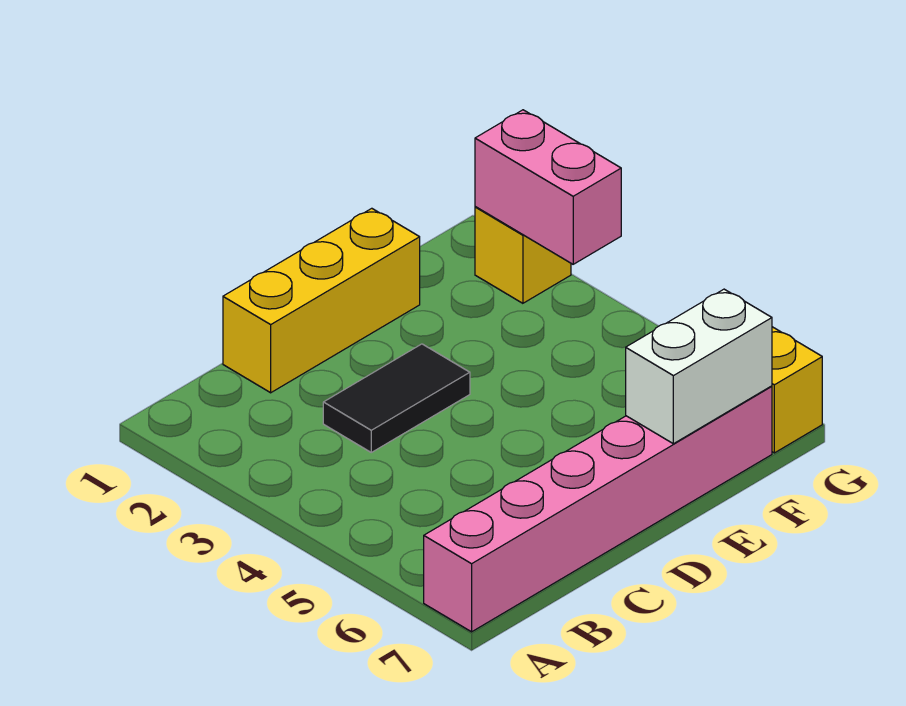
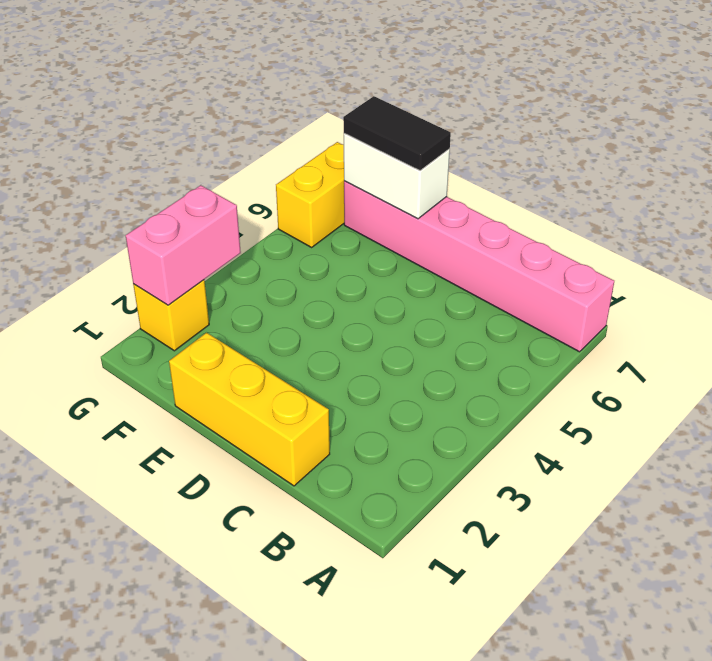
black 1x2 tile [323,344,470,452] -> black 1x2 tile moved to [343,96,451,171]

